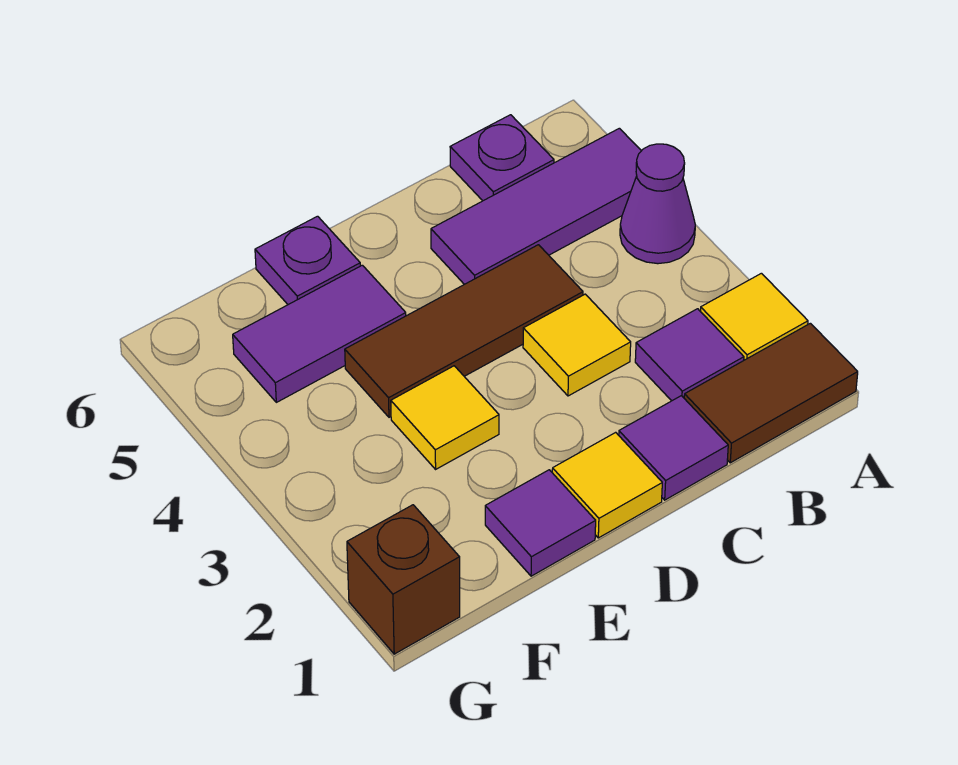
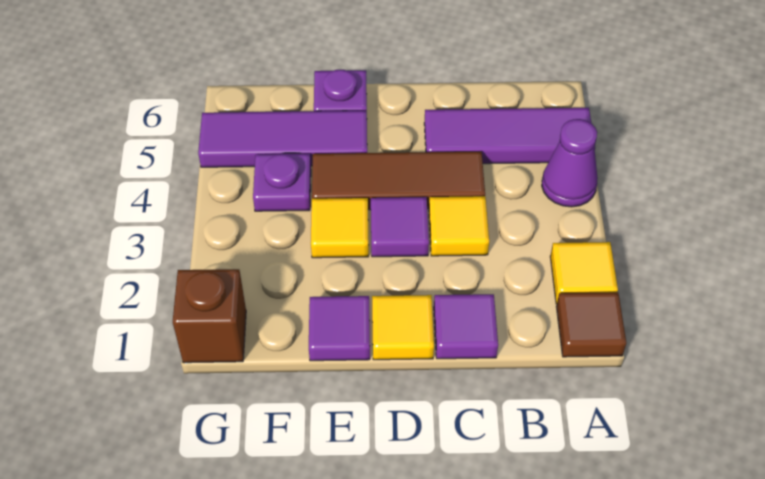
brown 1x2 tile [684,323,858,463] -> brown 1x1 tile [556,292,626,357]
purple 1x1 tile [635,309,744,401] -> purple 1x1 tile moved to [371,197,429,257]
purple 1x1 plate [450,115,554,201] -> purple 1x1 plate moved to [253,154,311,211]
purple 1x2 tile [233,265,406,402] -> purple 1x3 tile [198,111,367,167]

